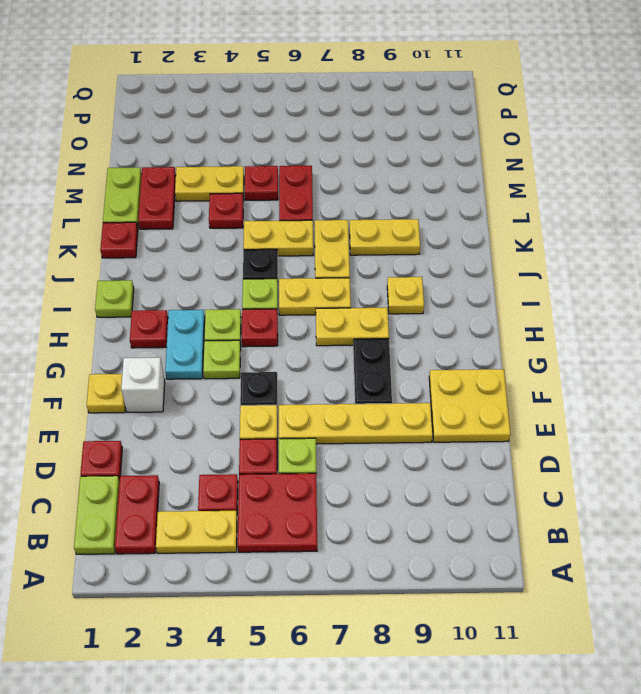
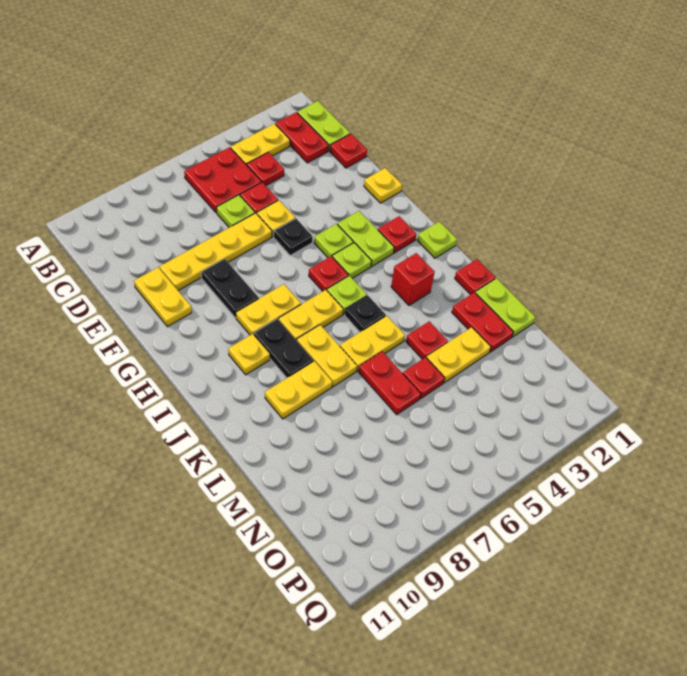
yellow 2x2 plate [429,369,510,442] -> yellow 1x2 plate [134,267,192,327]
white 1x1 brick [121,357,165,412] -> none
cyan 1x2 plate [165,310,205,379] -> lime 1x2 plate [337,211,394,266]
none -> black 1x2 plate [254,319,313,378]
none -> red 1x1 brick [391,253,435,305]

